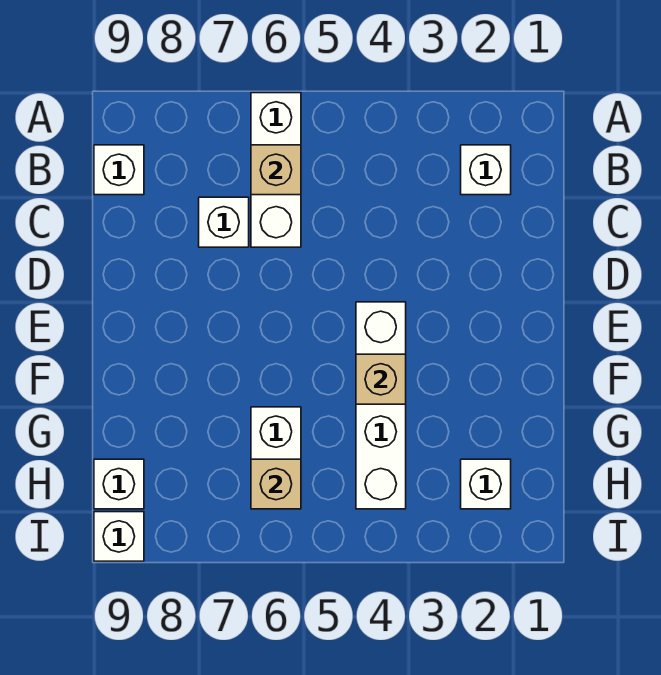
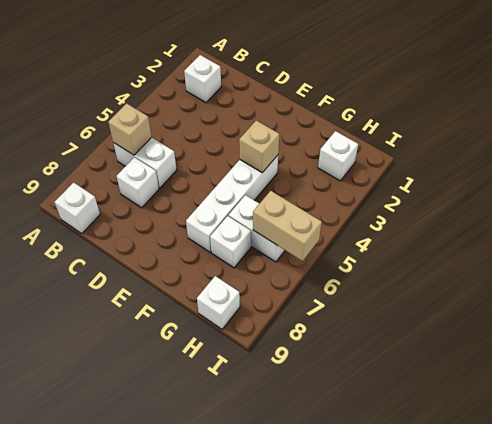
white 1x3 brick [251,93,301,247] -> white 1x2 brick [113,137,177,188]
white 1x4 brick [356,302,406,509] -> white 1x4 brick turned to [186,155,278,252]
tan 1x1 brick [251,459,301,509] -> tan 1x2 brick [253,191,322,261]
white 1x1 brick [94,512,144,561] -> white 1x1 brick moved to [210,216,251,268]

